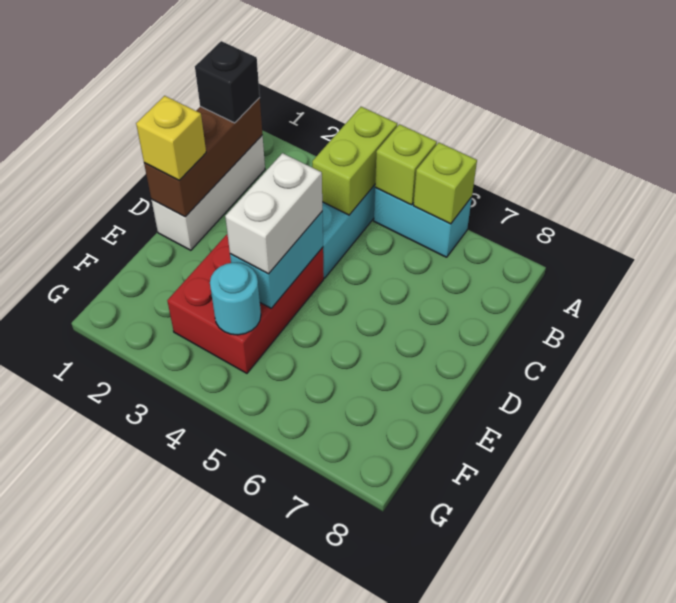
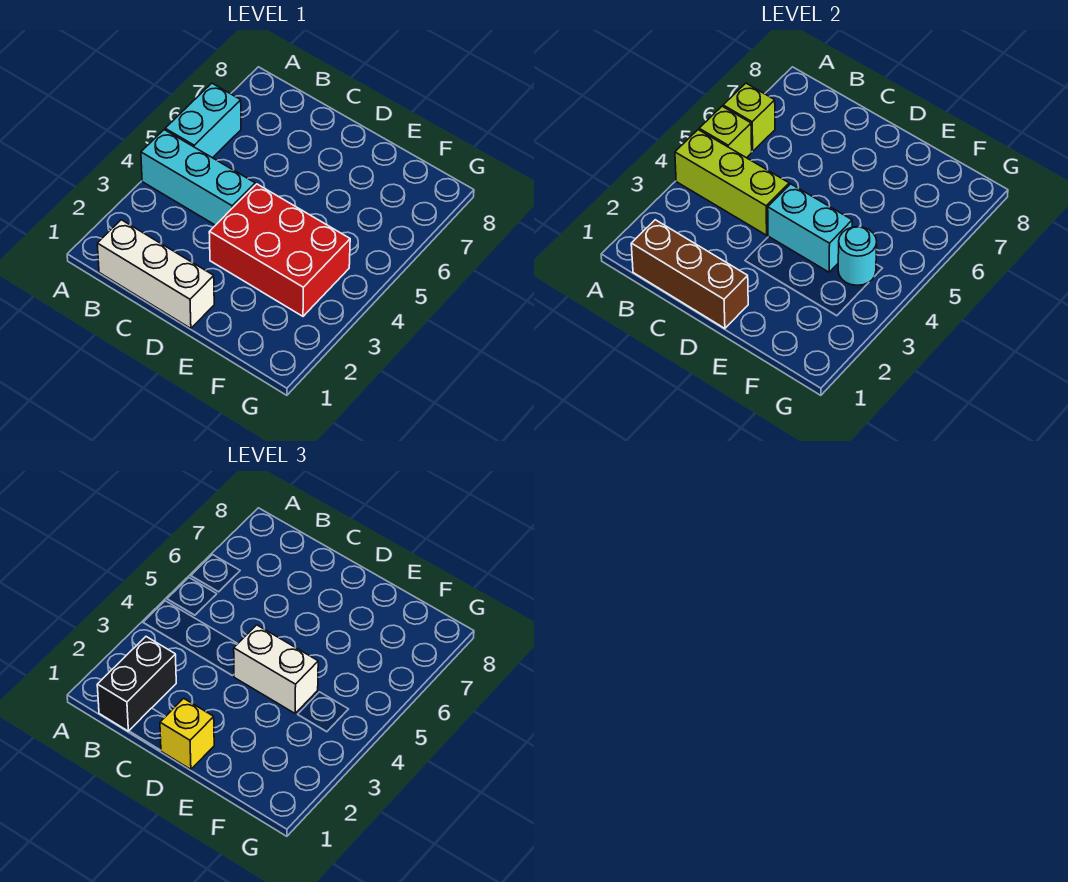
lime 1x2 brick [312,107,397,215] -> lime 1x3 brick [675,130,789,235]
black 1x1 brick [195,41,260,123] -> black 1x2 brick [97,637,176,731]

